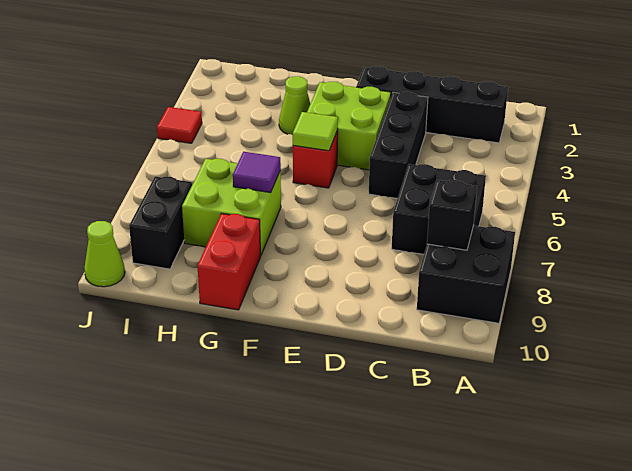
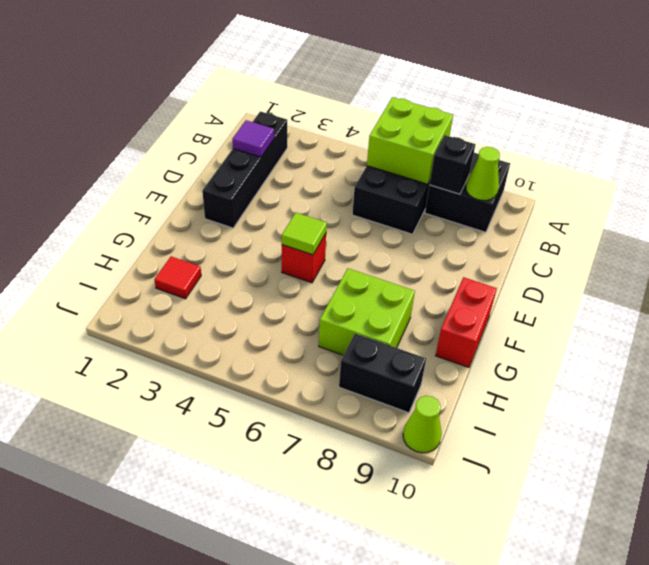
black 1x3 brick [369,92,428,199] -> none
lime 2x2 brick [307,82,391,170] -> lime 2x2 brick moved to [367,97,453,184]
lime 1x1 cone [279,76,310,135] -> lime 1x1 cone moved to [466,147,500,200]
purple 1x1 tile [233,152,281,193] -> purple 1x1 tile moved to [232,120,274,157]
red 1x2 brick [197,214,260,310] -> red 1x2 brick turned to [435,277,497,367]
red 1x1 tile [157,107,202,143] -> red 1x1 tile moved to [154,256,201,299]

